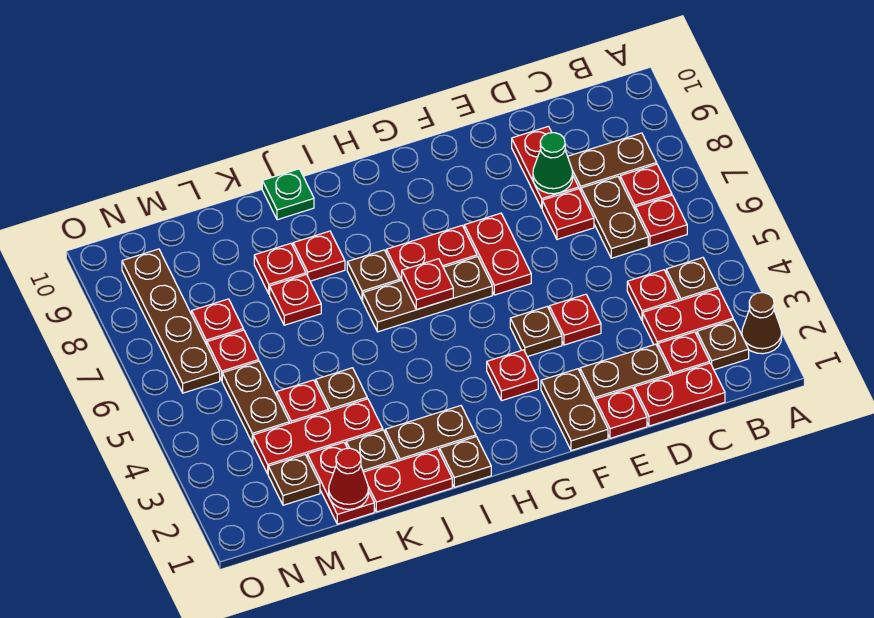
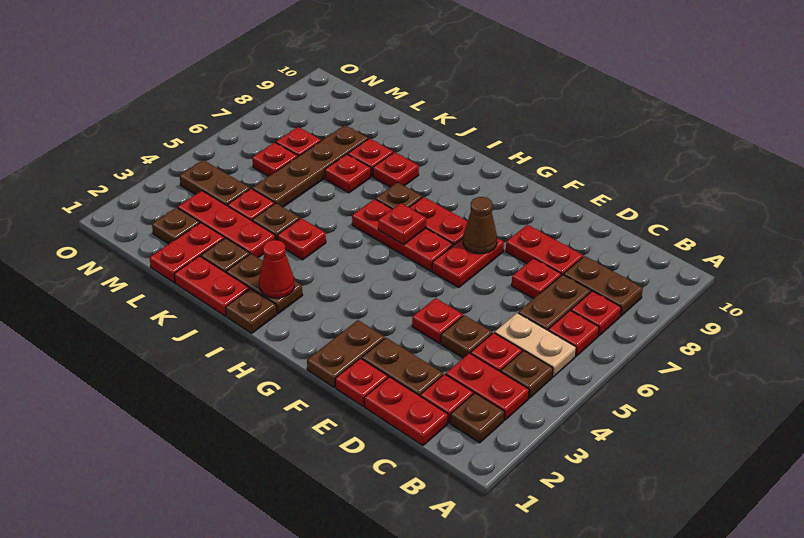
brown 1x1 cone [742,293,782,354] -> brown 1x1 cone moved to [463,197,497,254]
none -> tan 1x2 plate [495,313,576,377]
red 1x2 plate [512,126,579,208] -> red 1x2 plate turned to [506,225,583,275]
green 1x1 cone [533,133,573,194] -> none
brown 1x1 plate [510,307,562,357] -> brown 1x1 plate moved to [441,315,492,358]
red 1x1 plate [487,350,538,401] -> red 1x1 plate moved to [278,218,326,260]
brown 1x3 plate [363,257,492,332] -> red 1x3 plate [352,199,453,271]
green 1x1 plate [262,169,314,220] -> none
red 1x1 cone [329,448,368,509] -> red 1x1 cone moved to [259,240,294,298]
brown 1x2 plate [222,361,289,443] -> brown 1x2 plate turned to [180,160,250,206]
brown 1x4 plate [122,249,220,393] -> brown 1x4 plate moved to [252,125,368,207]

